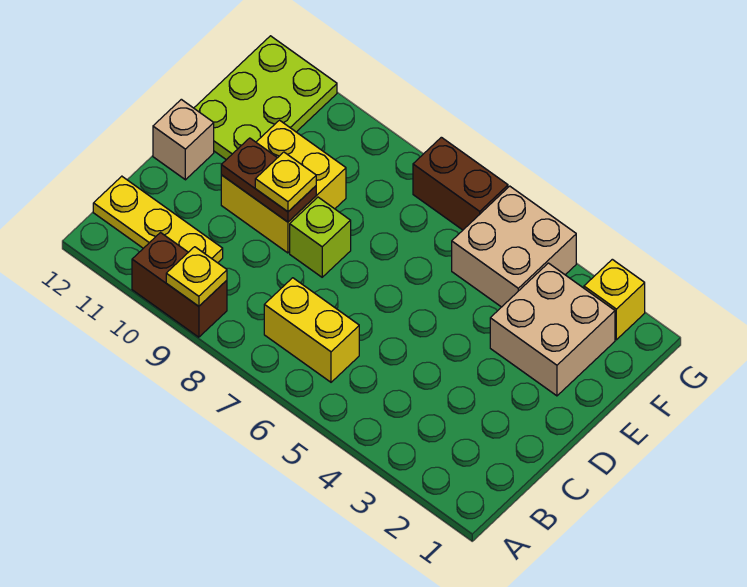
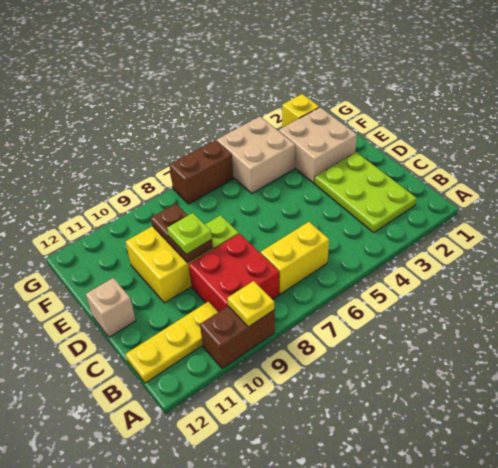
none -> red 2x2 brick [189,234,279,312]
brown 1x2 plate [221,138,316,222] -> brown 1x2 plate turned to [151,204,213,263]
yellow 1x1 plate [255,152,316,212] -> lime 1x1 plate [167,213,212,254]
lime 2x3 plate [194,36,337,160] -> lime 2x3 plate moved to [315,152,416,233]

